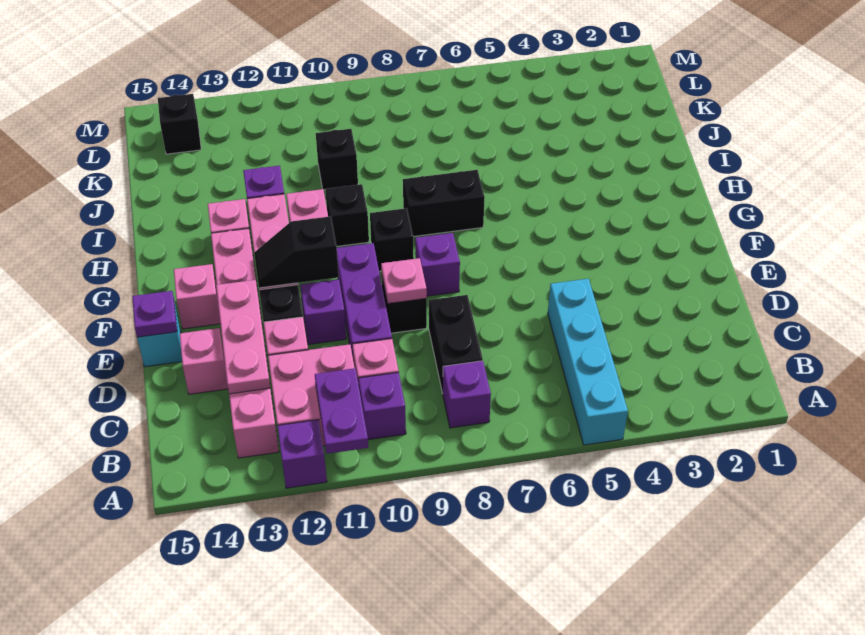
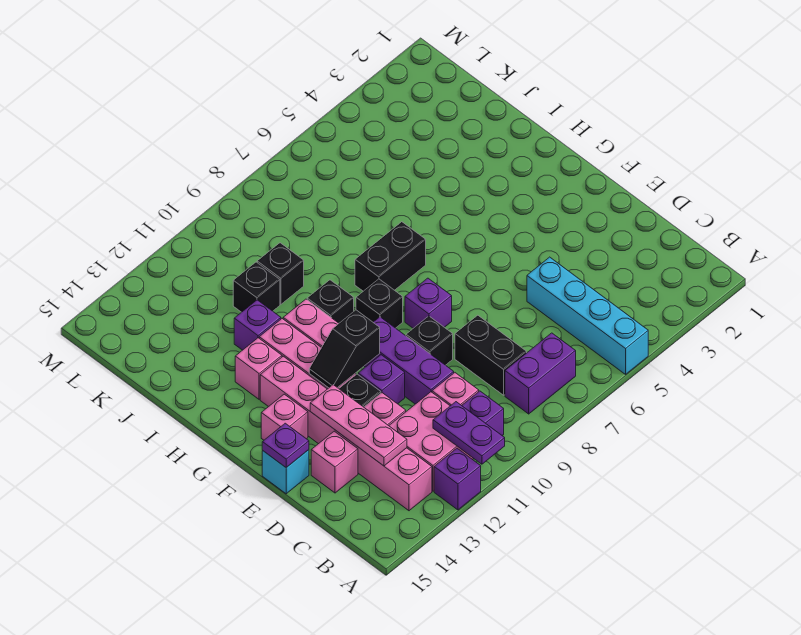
purple 1x1 brick [443,361,491,428] -> purple 1x2 brick [505,333,576,414]
pink 1x1 plate [381,258,427,304] -> none
black 1x1 brick [158,94,201,154] -> black 1x1 brick moved to [233,262,280,312]

